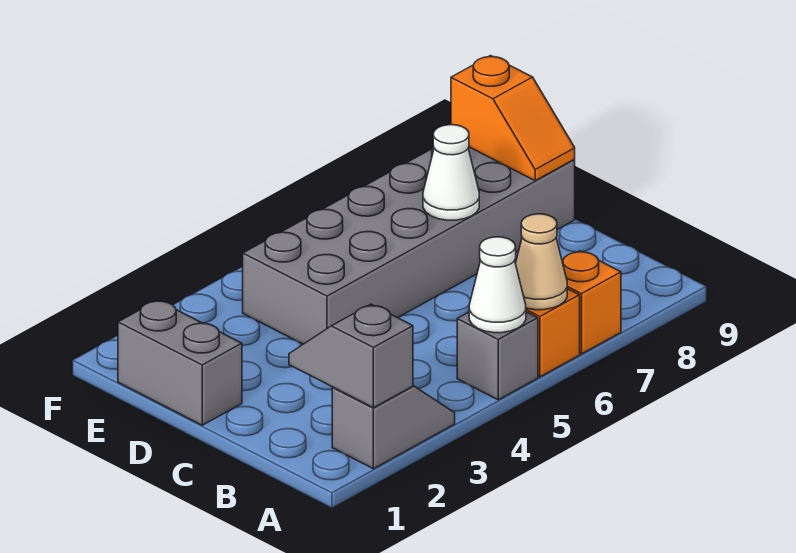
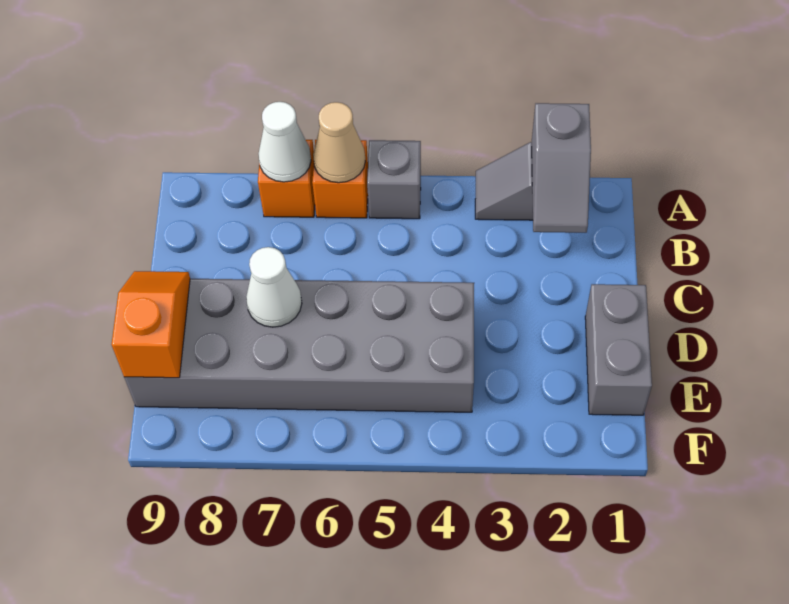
white 1x1 cone [469,237,526,333] -> white 1x1 cone moved to [259,102,311,182]

